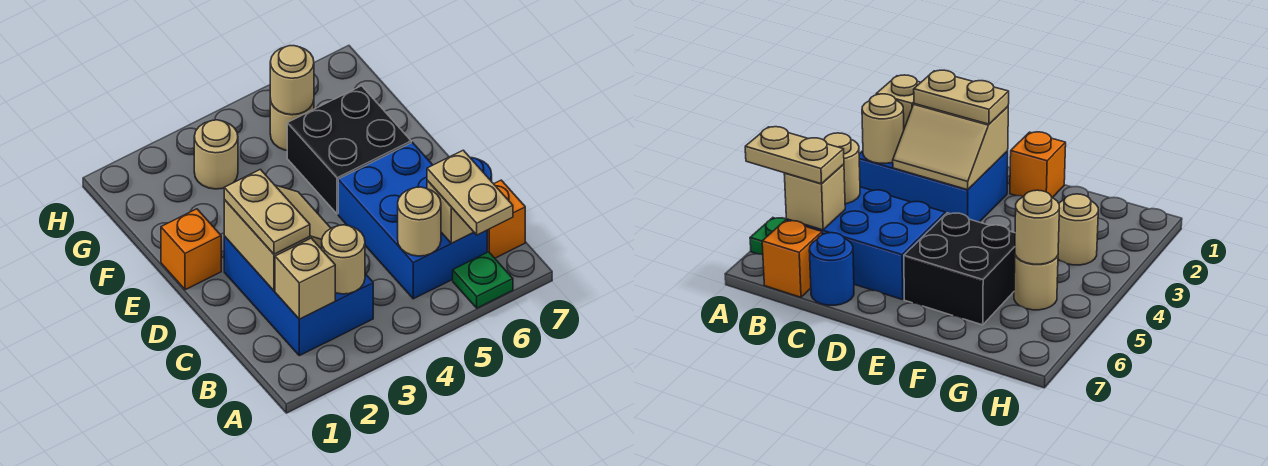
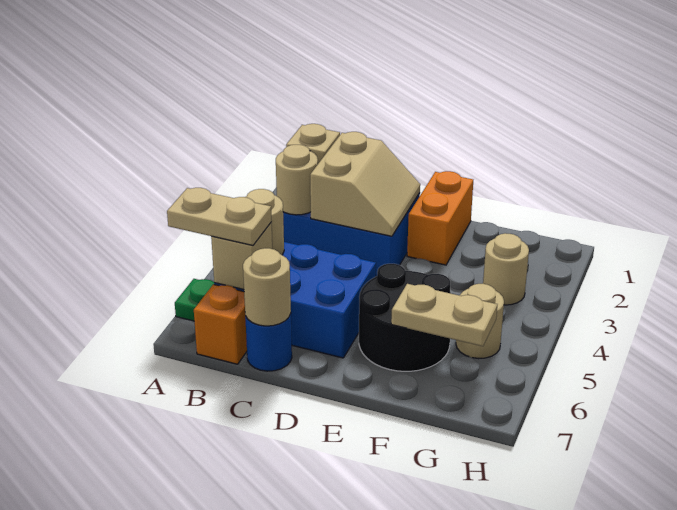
tan 2x2 slope [224,185,331,291] -> tan 2x2 slope turned to [310,132,420,236]
tan 1x2 plate [224,169,310,254] -> tan 1x2 plate moved to [391,284,497,346]
orange 1x1 brick [161,209,221,290] -> orange 1x2 brick [407,171,473,265]
black 2x2 brick [287,86,411,214] -> black 2x2 round brick [359,264,451,371]
tan 1x1 round brick [270,46,314,115] -> tan 1x1 round brick moved to [243,248,291,326]

